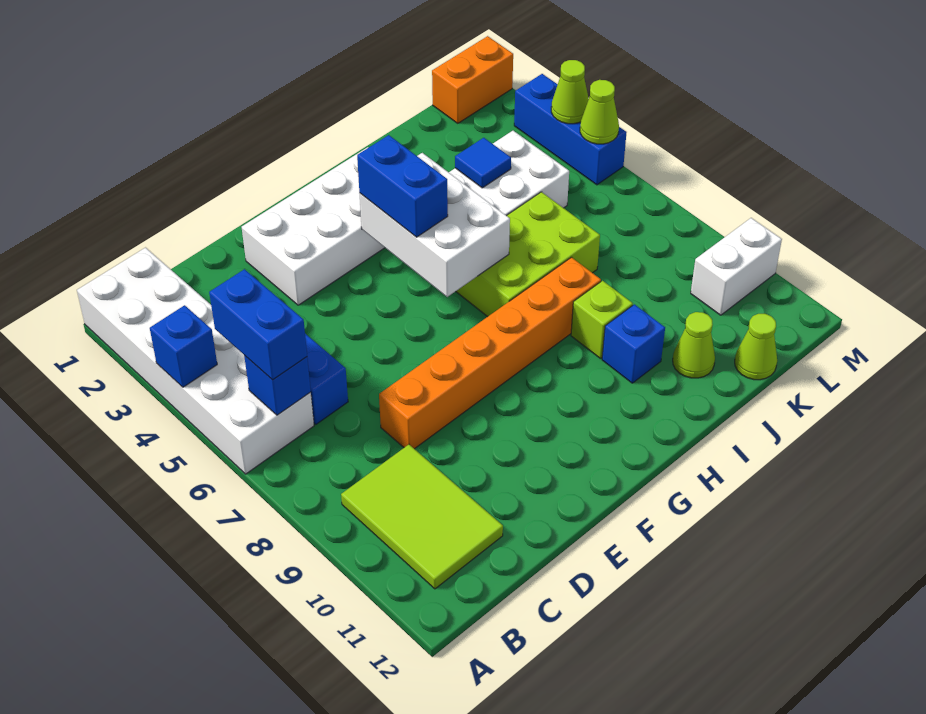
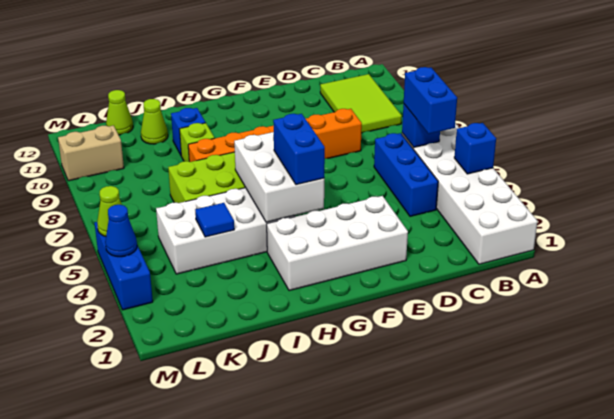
orange 1x2 brick [432,36,513,123] -> none
white 1x2 brick [691,218,782,315] -> tan 1x2 brick [58,125,124,181]
lime 1x1 cone [551,60,589,124] -> blue 1x1 cone [105,205,137,257]

